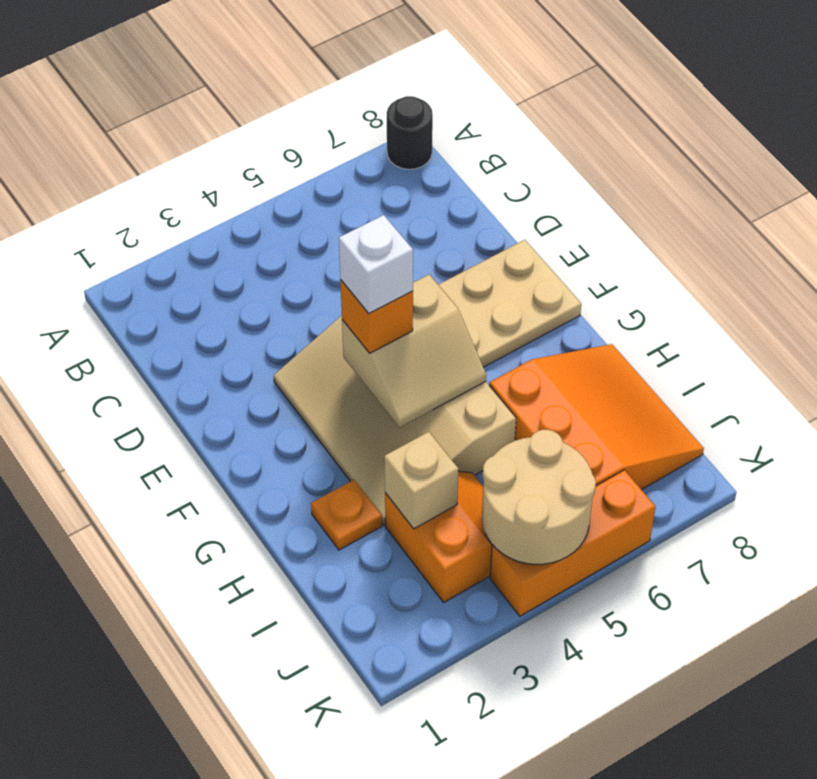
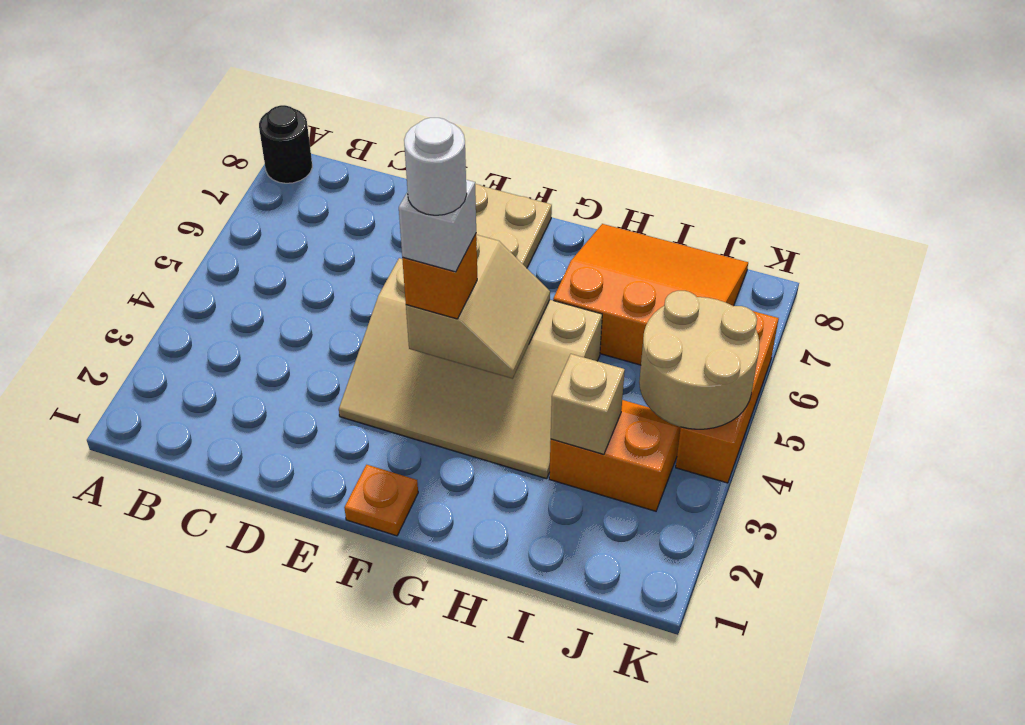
none -> white 1x1 round brick [404,118,467,215]
orange 1x1 plate [311,480,382,550] -> orange 1x1 plate moved to [344,465,418,536]

